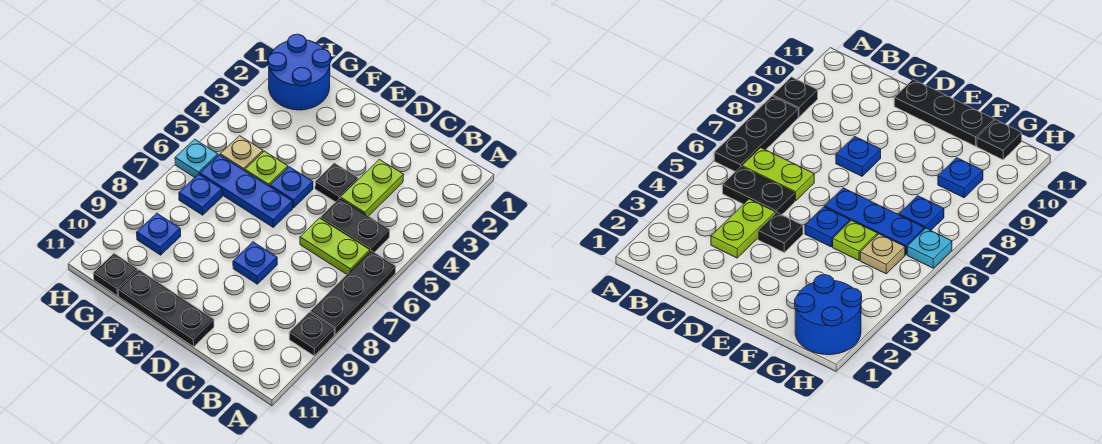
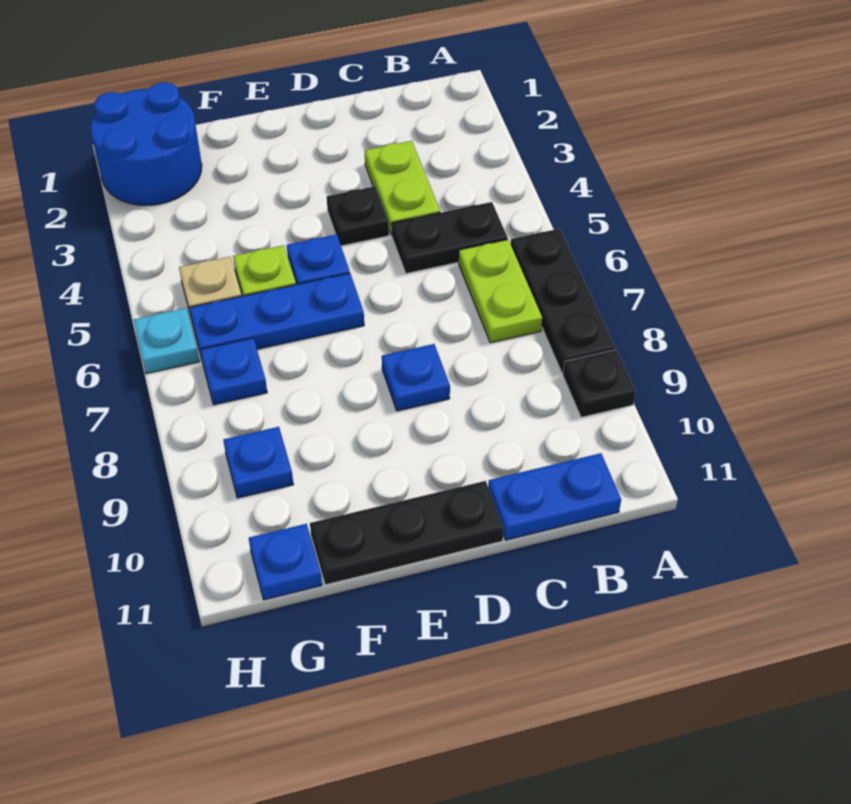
lime 1x2 plate [300,218,370,274] -> lime 1x2 plate turned to [459,240,542,343]
none -> blue 1x2 plate [488,453,621,540]
black 1x1 plate [93,254,138,296] -> blue 1x1 plate [249,524,322,600]

